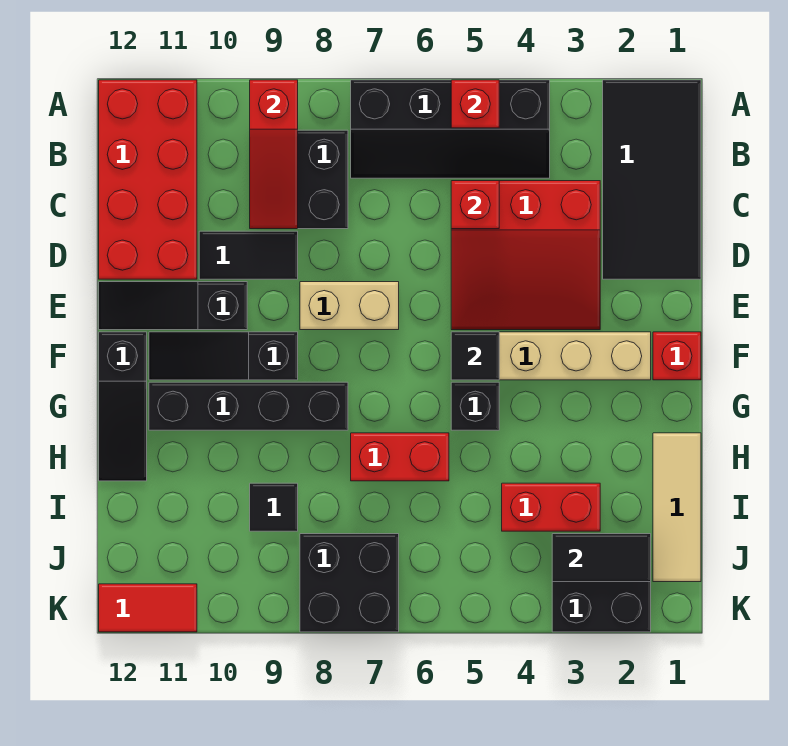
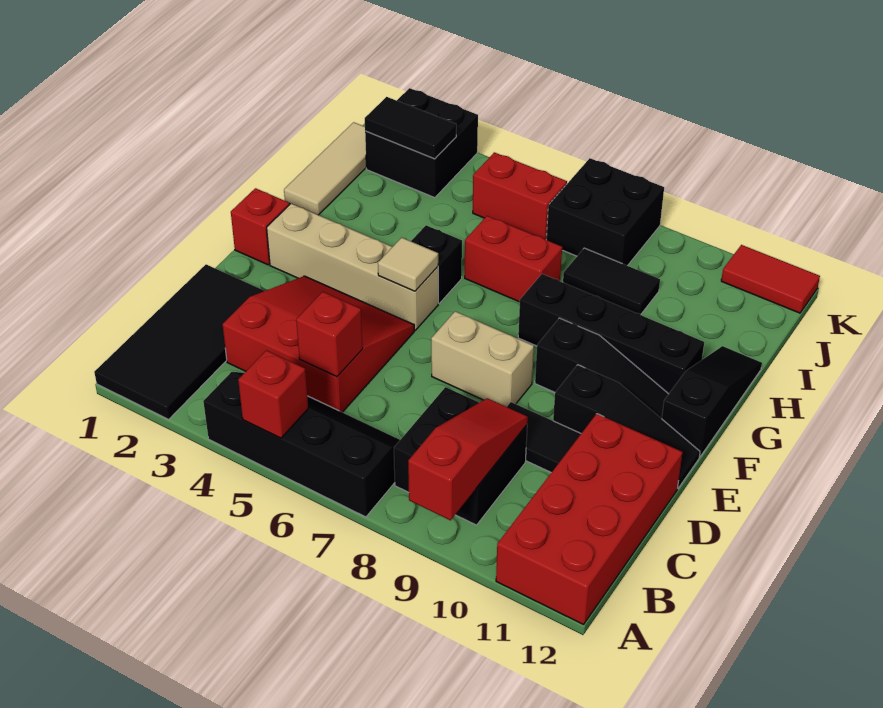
black 1x1 tile [451,332,499,380] -> tan 1x1 tile [378,238,438,291]
red 1x2 brick [502,483,600,531] -> red 1x2 brick moved to [473,152,567,240]
black 1x1 tile [250,483,298,531] -> black 1x2 tile [563,248,660,315]

